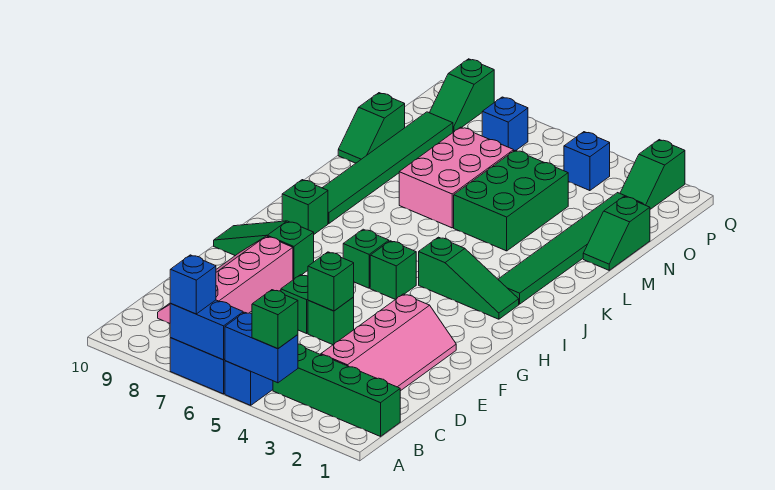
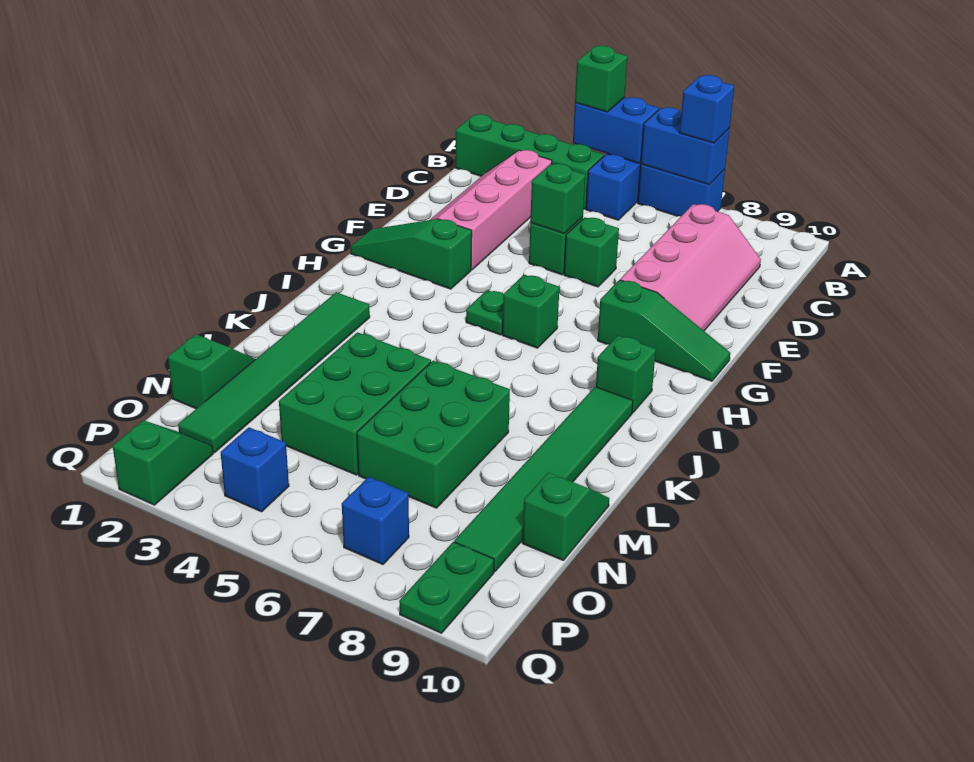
green 1x1 brick [370,241,416,300] -> green 1x1 plate [466,290,503,335]
green 1x3 slope [419,237,519,319] -> green 1x3 slope moved to [350,219,472,289]
pink 2x3 brick [399,127,514,228] -> green 2x3 brick [357,361,510,508]
green 1x2 slope [430,59,494,132] -> green 1x2 plate [399,542,494,633]

